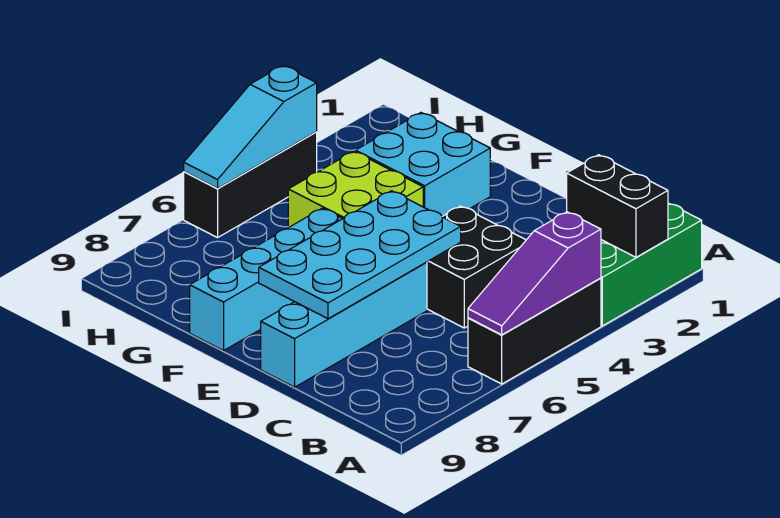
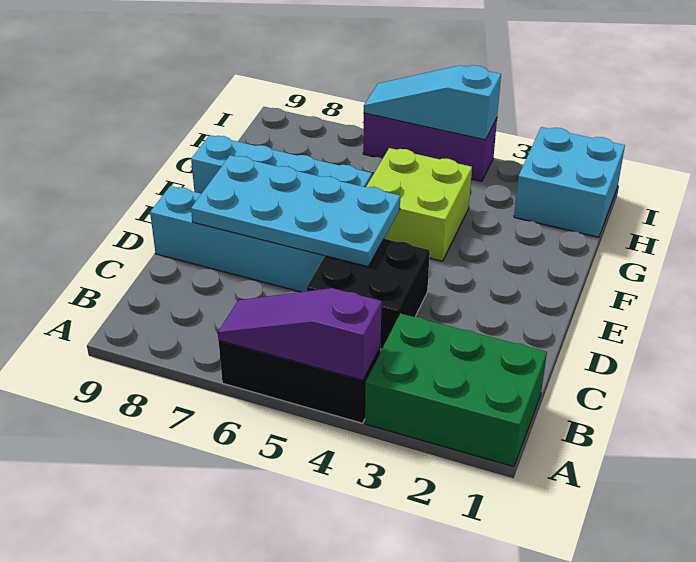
black 1x2 brick [566,155,668,257] -> none
cyan 2x2 brick [355,113,490,216] -> cyan 2x2 brick moved to [514,127,625,237]
black 1x3 brick [184,132,317,238] -> purple 1x3 brick [363,113,497,181]

